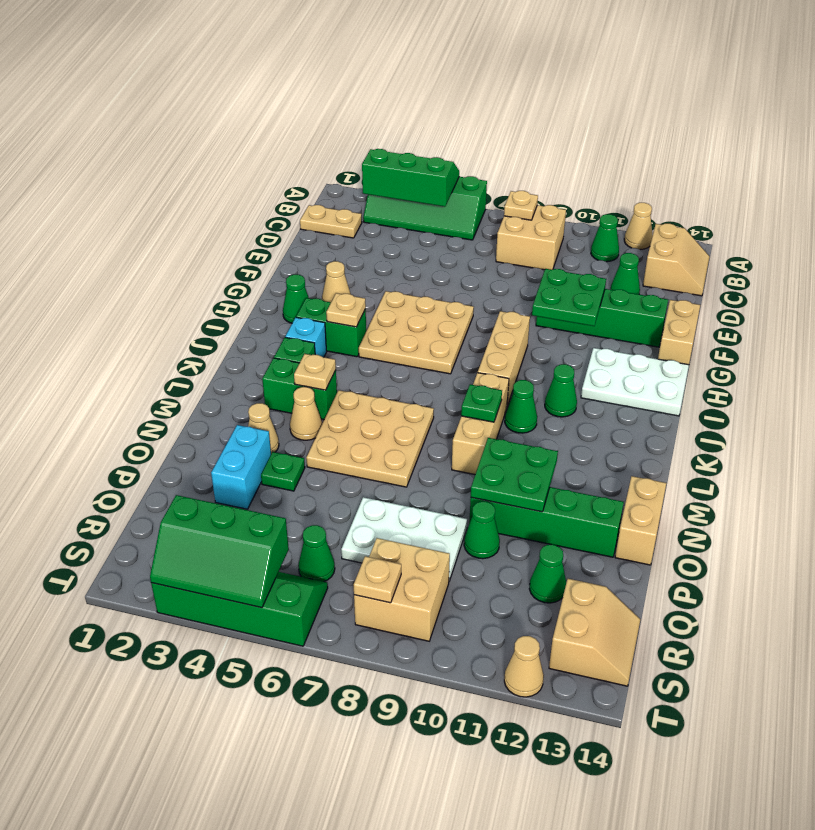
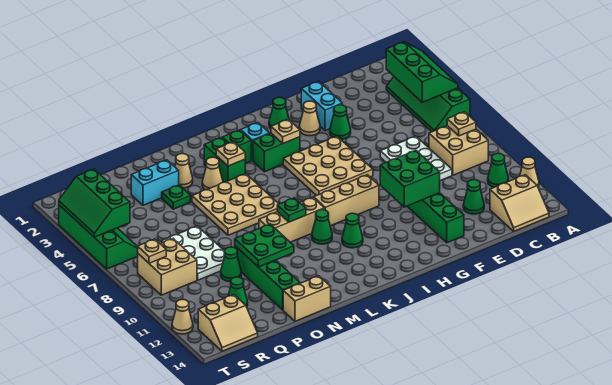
tan 1x2 plate [300,205,362,238] -> none
none -> cyan 1x2 brick [301,81,342,131]
green 2x2 plate [532,269,606,326] -> green 2x2 brick [380,150,440,207]
tan 1x2 brick [658,300,700,365] -> none
white 2x3 plate [581,348,689,416] -> white 2x3 plate moved to [380,136,452,181]
green 1x2 brick [296,298,366,357] -> green 1x2 brick turned to [253,133,300,172]
green 1x1 cone [298,525,335,582] -> green 1x1 cone moved to [330,105,351,139]

